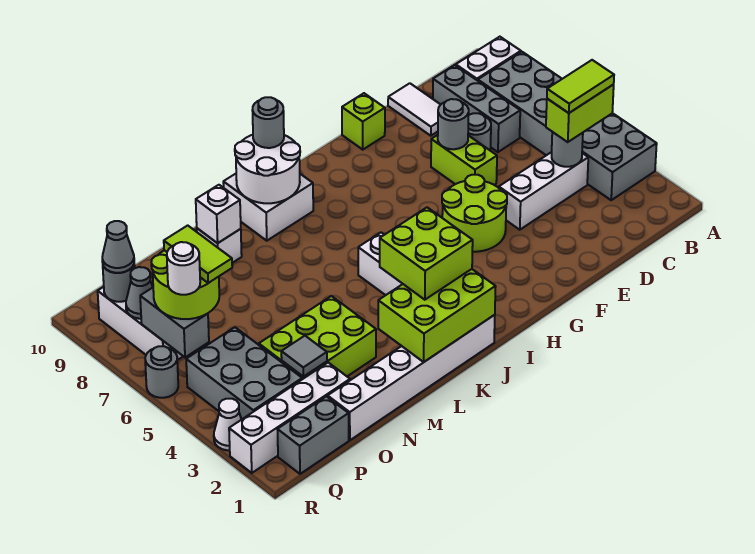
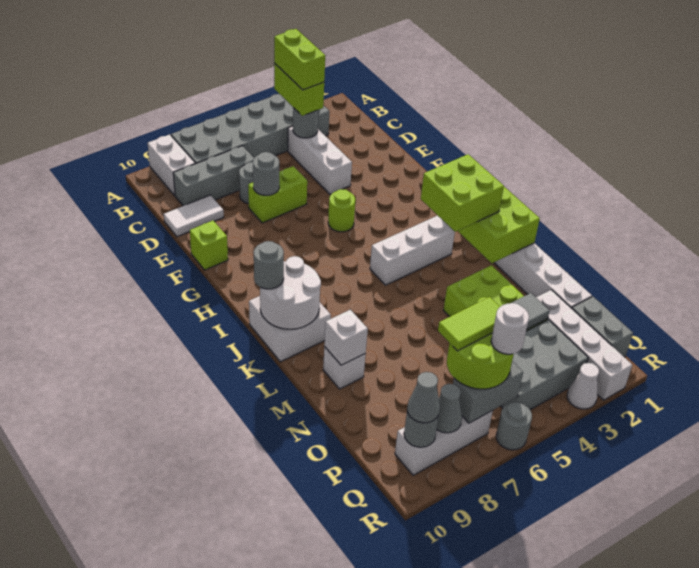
lime 1x2 tile [547,60,614,113] -> lime 1x2 brick [274,29,325,90]
lime 2x2 round brick [442,175,507,252] -> lime 1x1 round brick [328,189,355,232]

